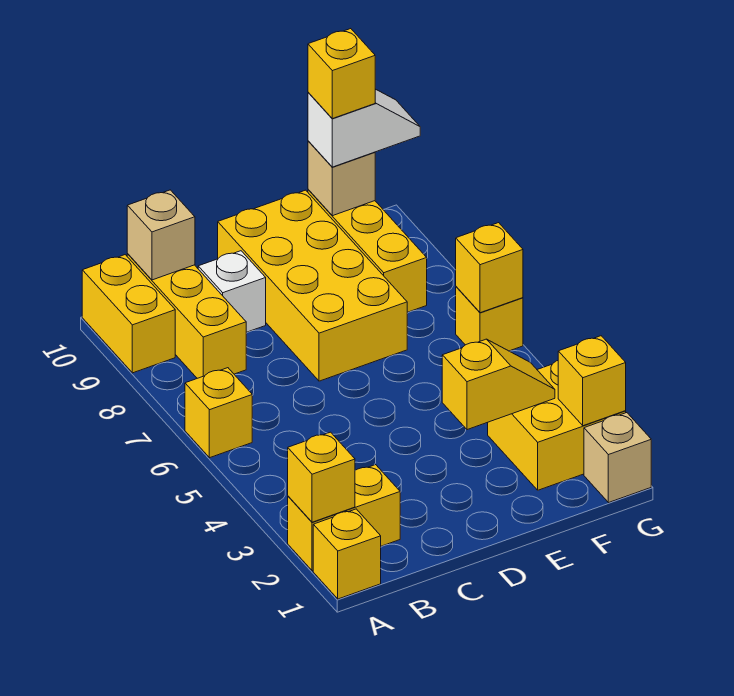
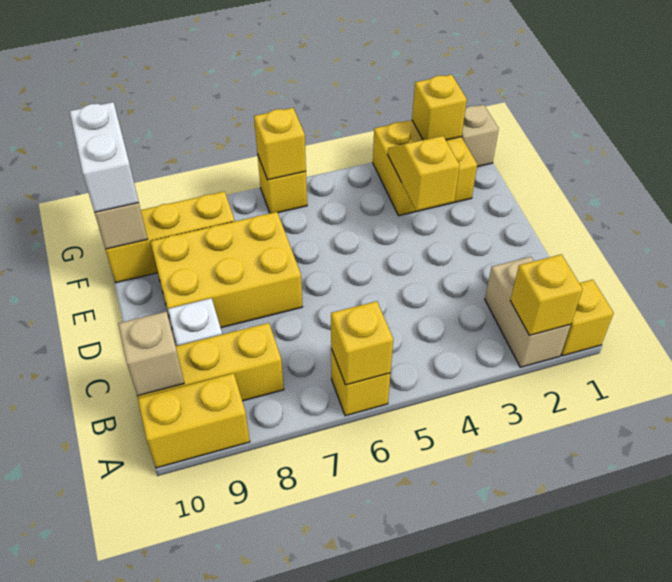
yellow 1x2 brick [288,465,400,571] -> tan 1x2 brick [485,257,571,367]
yellow 2x4 brick [218,190,407,381] -> yellow 2x3 brick [150,212,303,330]
white 1x2 slope [308,89,420,167] -> white 1x2 brick [70,102,139,212]
yellow 1x1 brick [308,29,375,119] -> yellow 1x1 brick moved to [331,301,393,385]

